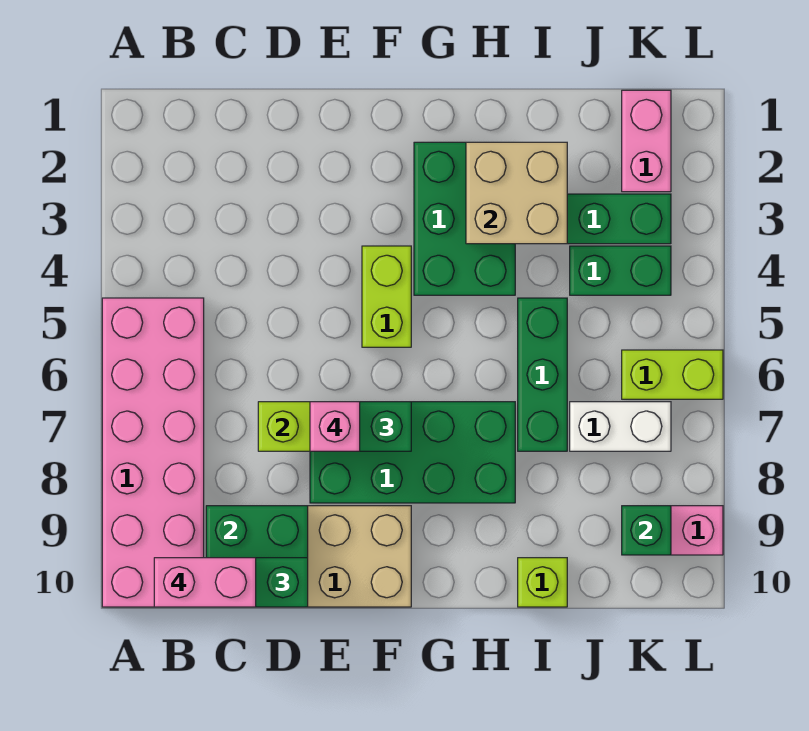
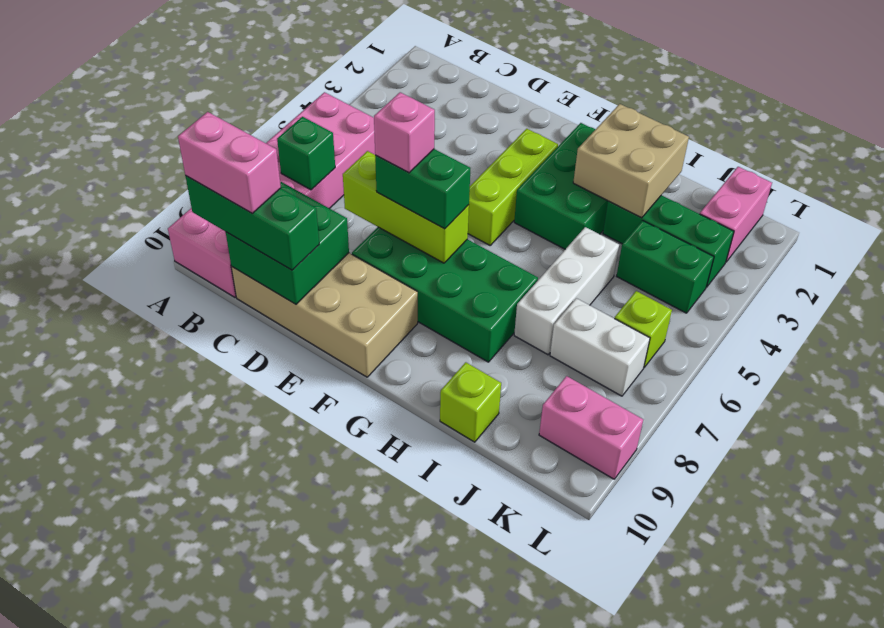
lime 1x2 brick [362,246,411,347] -> lime 1x3 brick [468,129,558,245]
green 1x3 brick [518,298,567,451] -> white 1x3 brick [514,227,619,355]
lime 1x2 brick [622,350,723,399] -> lime 1x1 brick [614,291,672,367]
green 1x1 brick [622,506,671,555] -> green 1x1 brick moved to [277,117,335,190]

